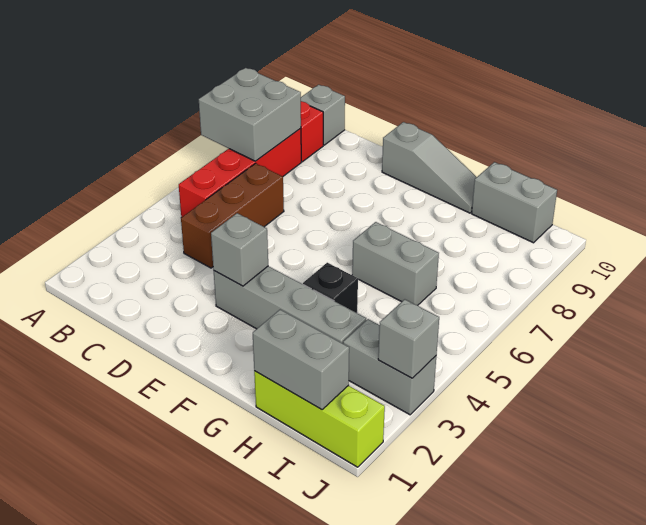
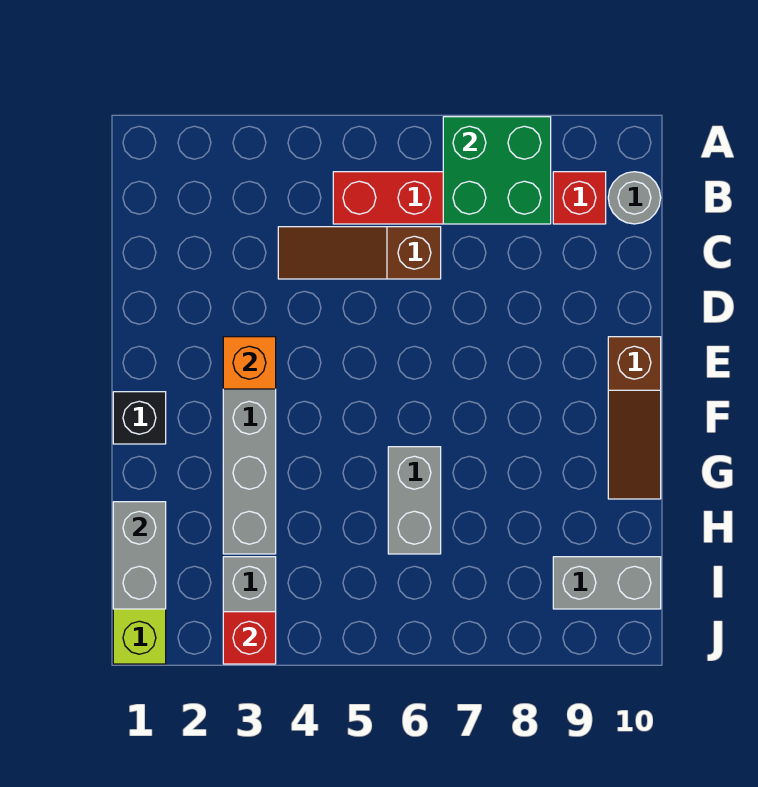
grey 2x2 brick [199,68,301,161] -> green 2x2 brick [443,117,551,224]
grey 1x1 brick [301,85,345,145] -> grey 1x1 round brick [608,172,661,224]
brown 1x3 brick [181,163,284,268] -> brown 1x3 slope [278,227,441,279]
grey 1x1 brick [211,213,268,286] -> orange 1x1 brick [223,337,276,389]
grey 1x3 slope [382,122,477,213] -> brown 1x3 slope [608,337,661,499]
black 1x1 brick [303,263,358,313] -> black 1x1 brick moved to [113,392,166,444]
grey 1x2 brick [472,162,557,243] -> grey 1x2 brick turned to [553,557,661,609]
grey 1x1 brick [378,299,439,378] -> red 1x1 brick [223,612,276,664]

